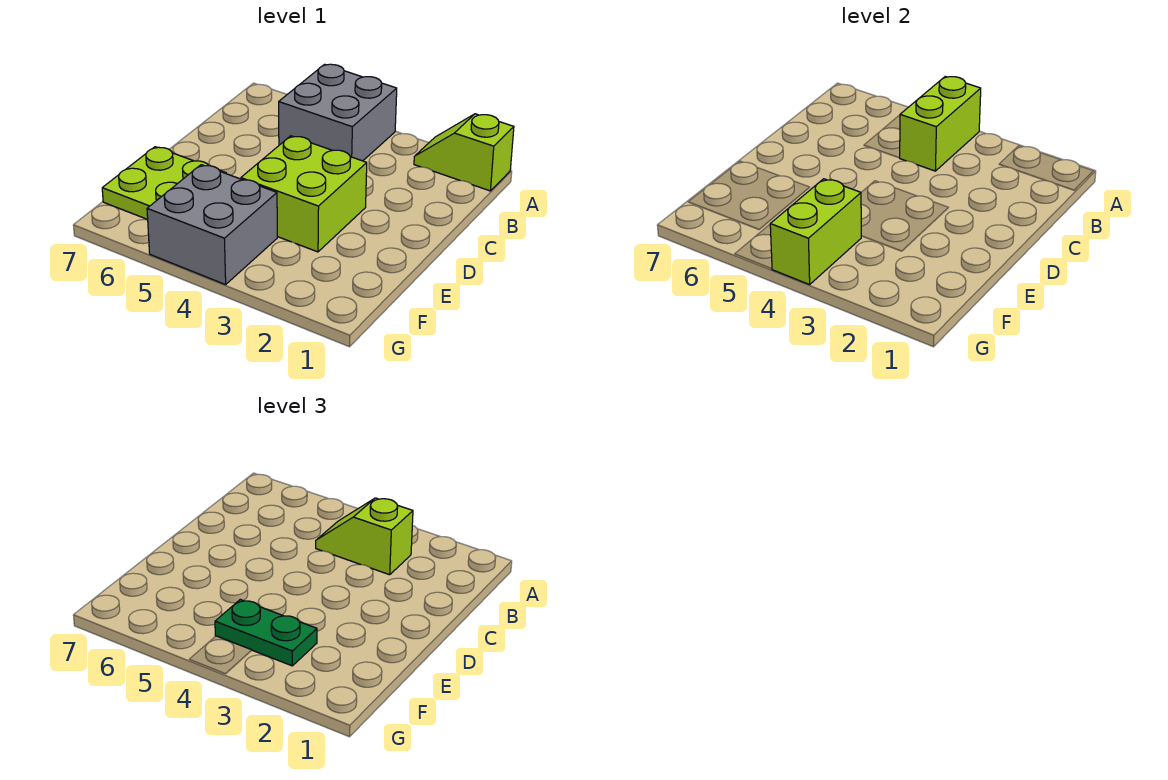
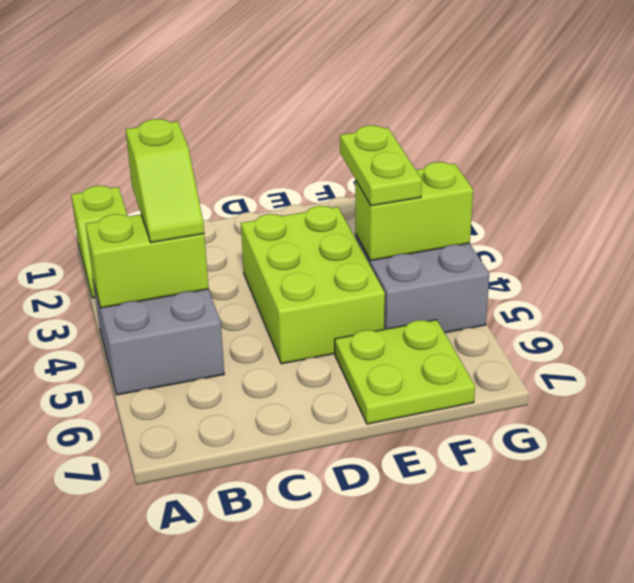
lime 2x2 brick [241,136,367,252] -> lime 2x3 brick [241,206,385,364]
green 1x2 plate [215,600,317,666] -> lime 1x2 plate [340,125,422,206]

